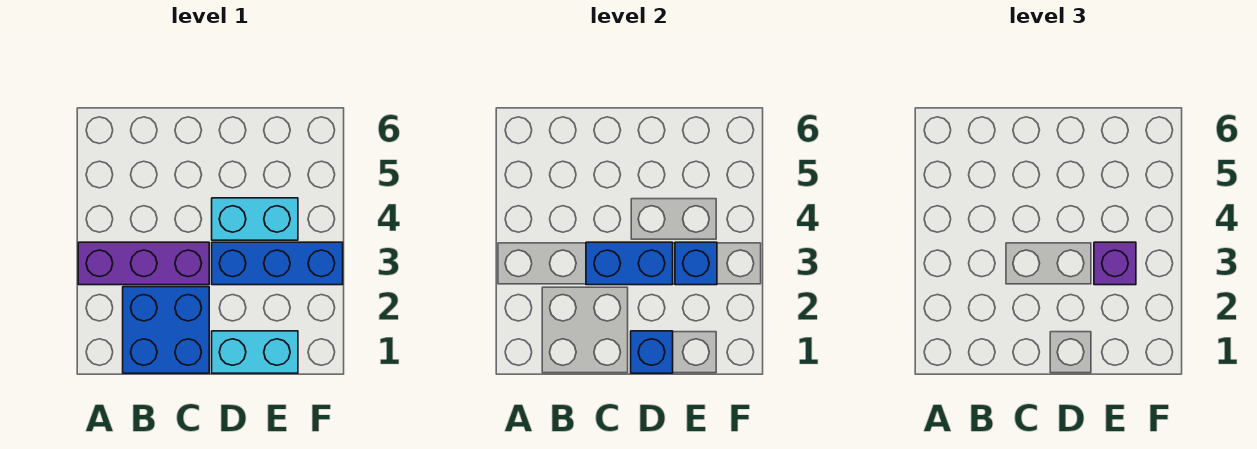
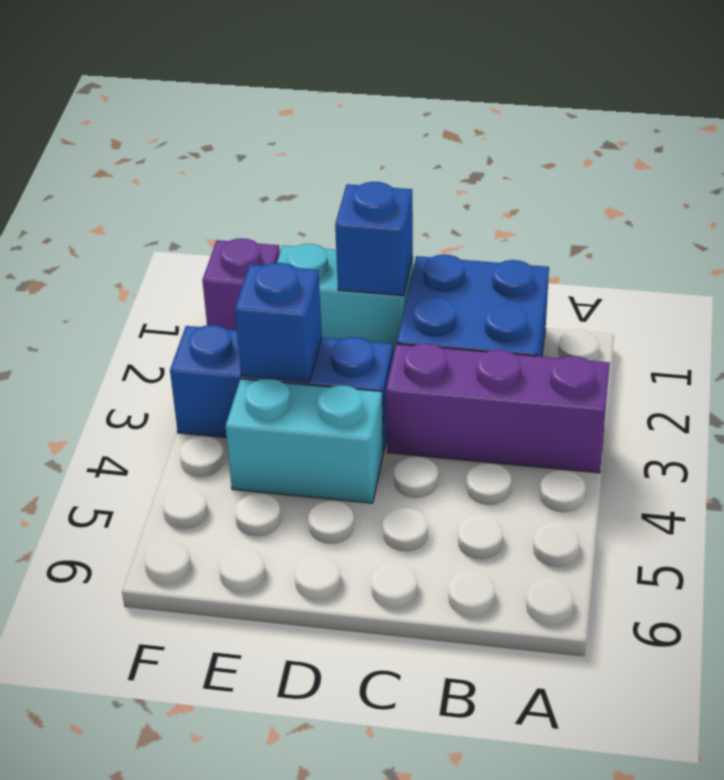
blue 1x2 brick [586,242,673,285] -> none
purple 1x1 brick [1094,242,1136,285] -> purple 1x1 brick moved to [202,238,280,330]

